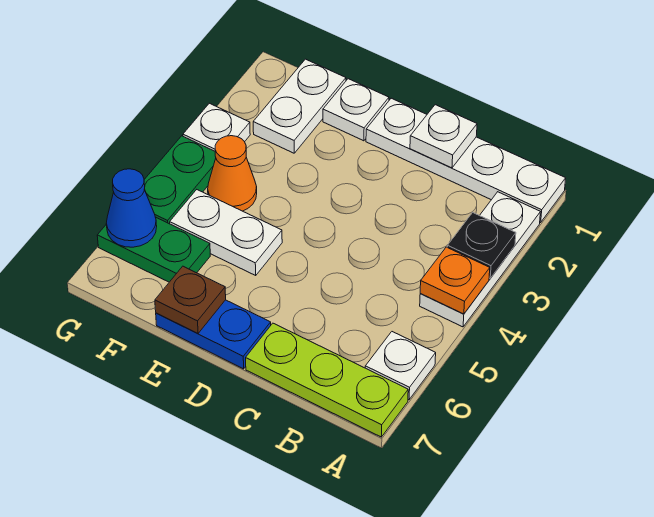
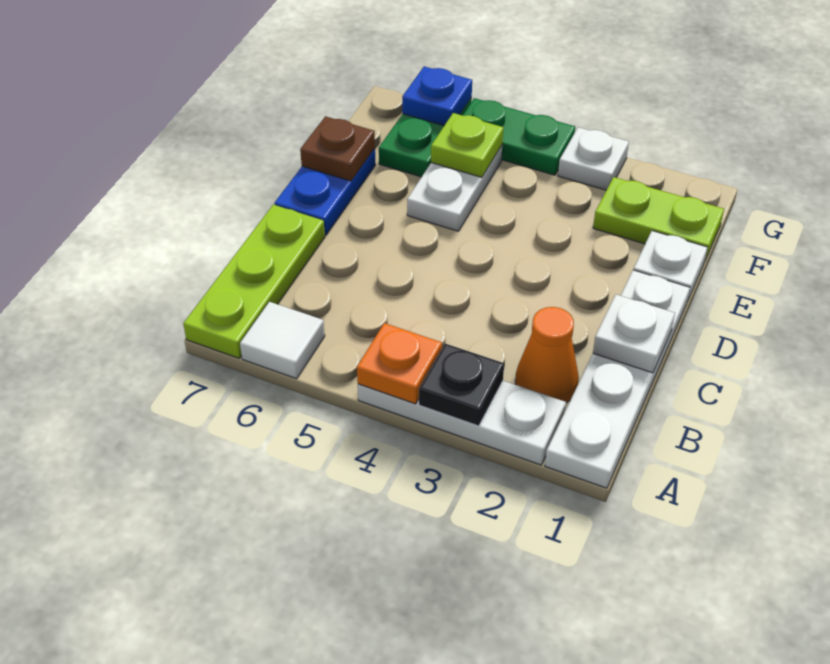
white 1x1 plate [365,332,436,400] -> white 1x1 tile [240,302,325,379]
white 1x2 plate [253,59,346,153] -> lime 1x2 plate [593,177,724,262]
orange 1x1 cone [208,136,257,211] -> orange 1x1 cone moved to [515,307,579,403]
none -> lime 1x1 plate [431,113,503,177]
blue 1x1 cone [106,169,157,247] -> blue 1x1 plate [402,67,472,126]

